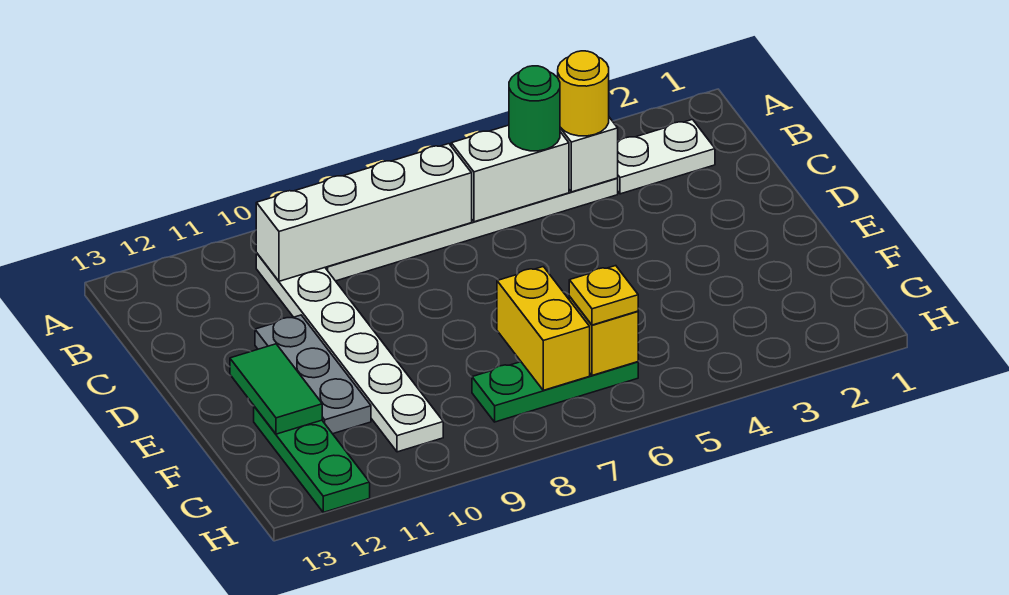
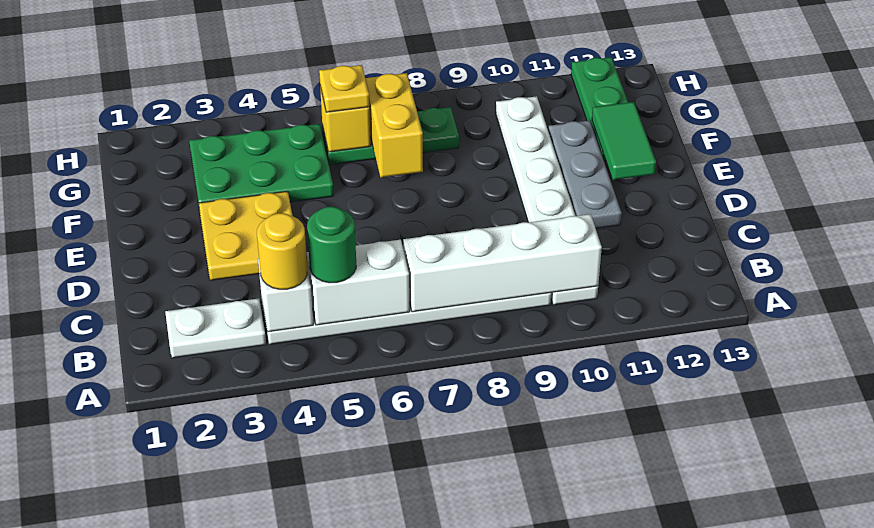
none -> yellow 2x2 plate [199,191,292,280]
none -> green 2x3 plate [189,124,334,204]

